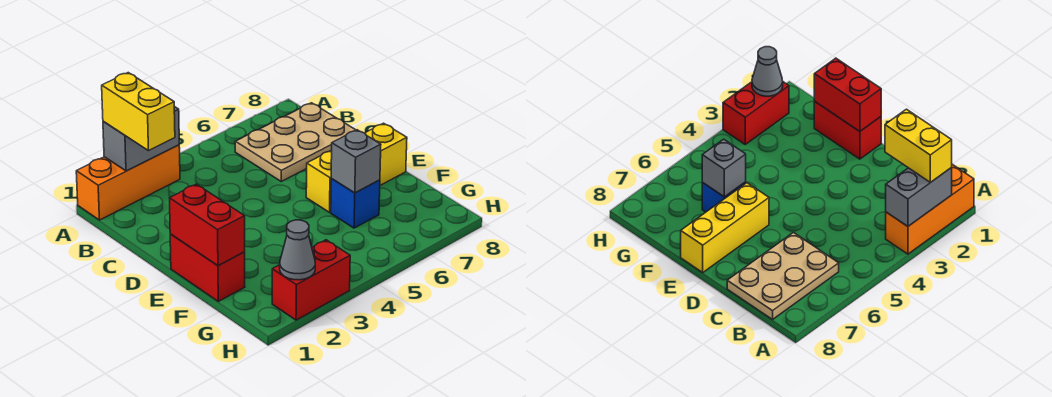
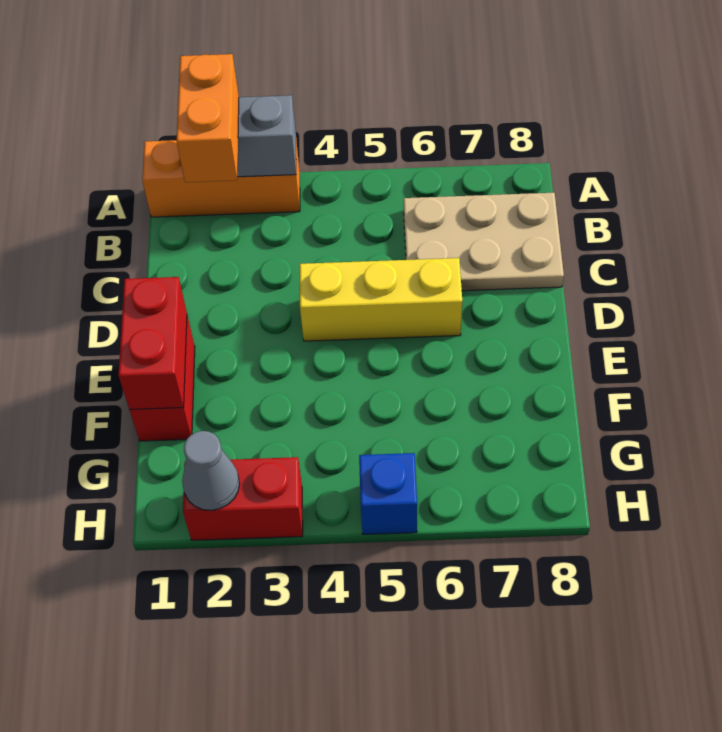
yellow 1x2 brick [102,73,175,151] -> orange 1x2 brick [177,54,239,182]
yellow 1x3 brick [306,123,407,212] -> yellow 1x3 brick moved to [299,258,462,341]
blue 1x1 brick [331,179,380,228] -> blue 1x1 brick moved to [359,453,417,534]
grey 1x1 brick [331,130,381,193] -> none

